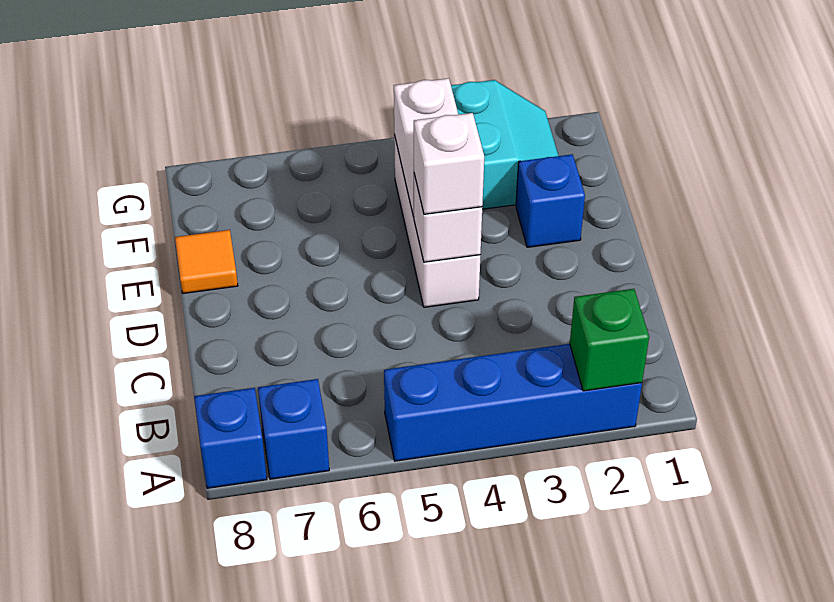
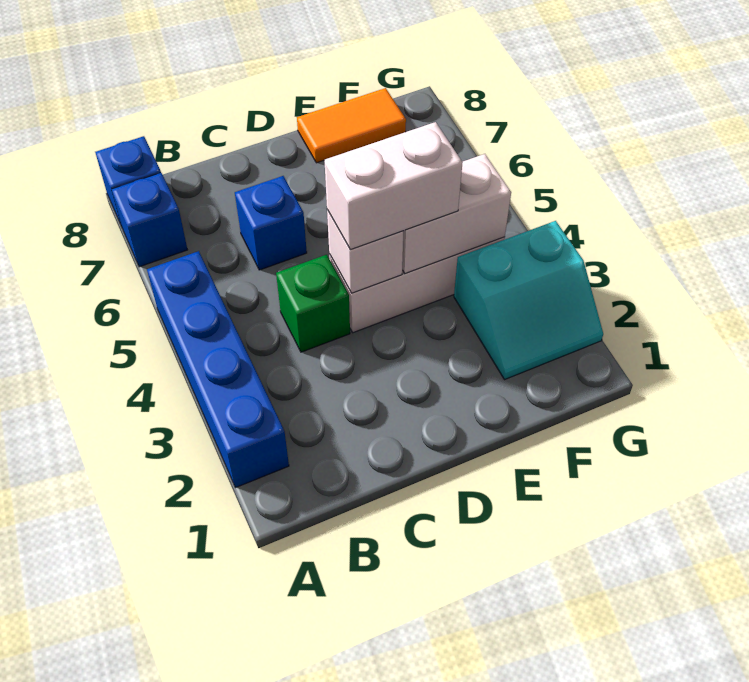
green 1x1 brick [570,289,649,391] -> green 1x1 brick moved to [276,255,350,352]
white 1x1 brick [414,113,484,214] -> white 1x2 brick [324,122,463,250]
blue 1x1 brick [516,154,585,247] -> blue 1x1 brick moved to [235,176,307,270]
orange 1x1 tile [175,230,238,293] -> orange 1x2 tile [297,88,406,163]

